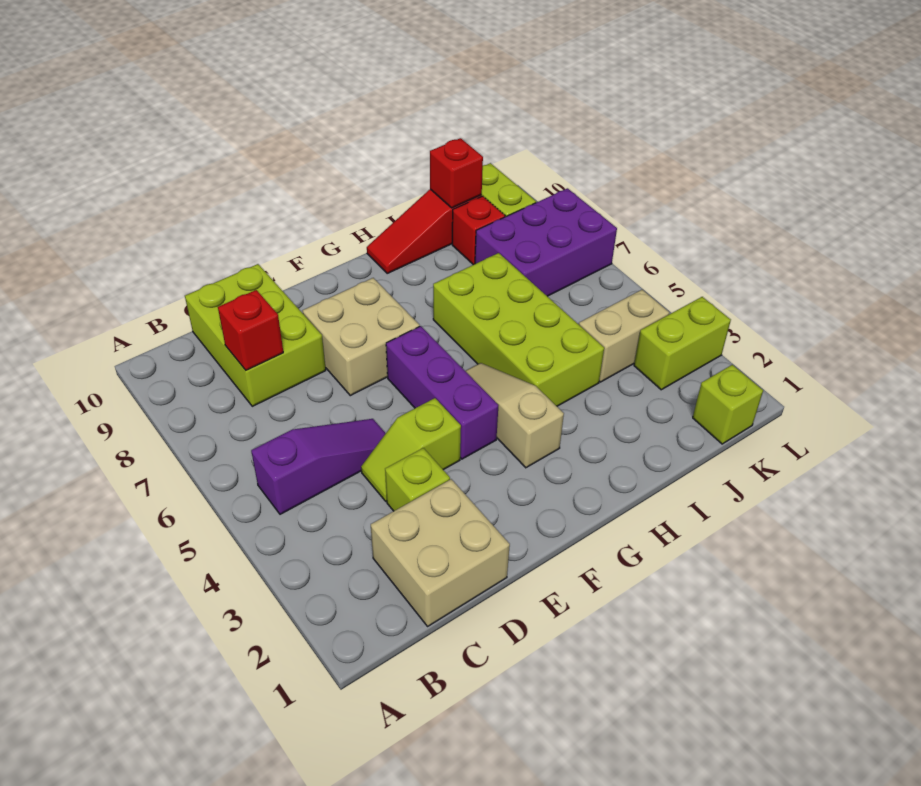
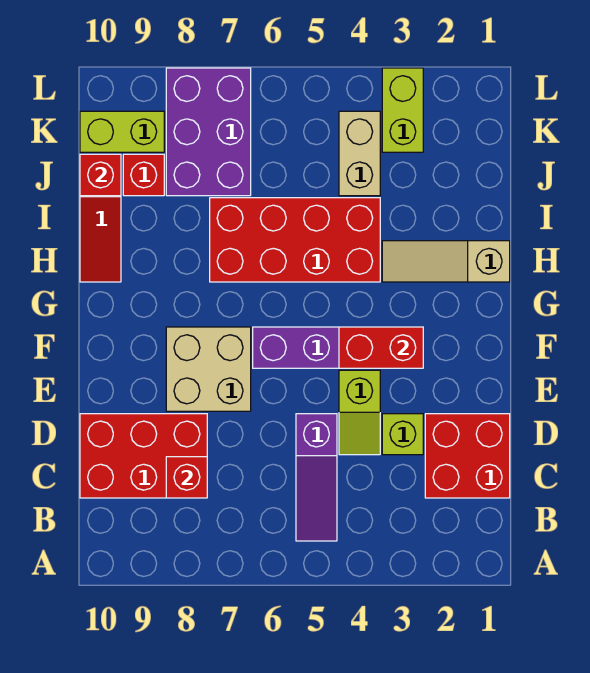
purple 1x3 slope [251,419,386,514] -> purple 1x3 slope turned to [296,414,337,541]
tan 2x2 brick [371,479,510,626] -> red 2x2 brick [425,414,510,498]
lime 2x3 brick [185,264,326,406] -> red 2x3 brick [80,414,207,498]
none -> red 1x2 brick [339,327,423,368]
tan 1x3 slope [466,363,564,468] -> tan 1x3 slope moved to [382,241,510,282]
lime 2x4 brick [433,253,604,406] -> red 2x4 brick [210,198,380,282]
lime 1x1 brick [693,365,763,444] -> none

